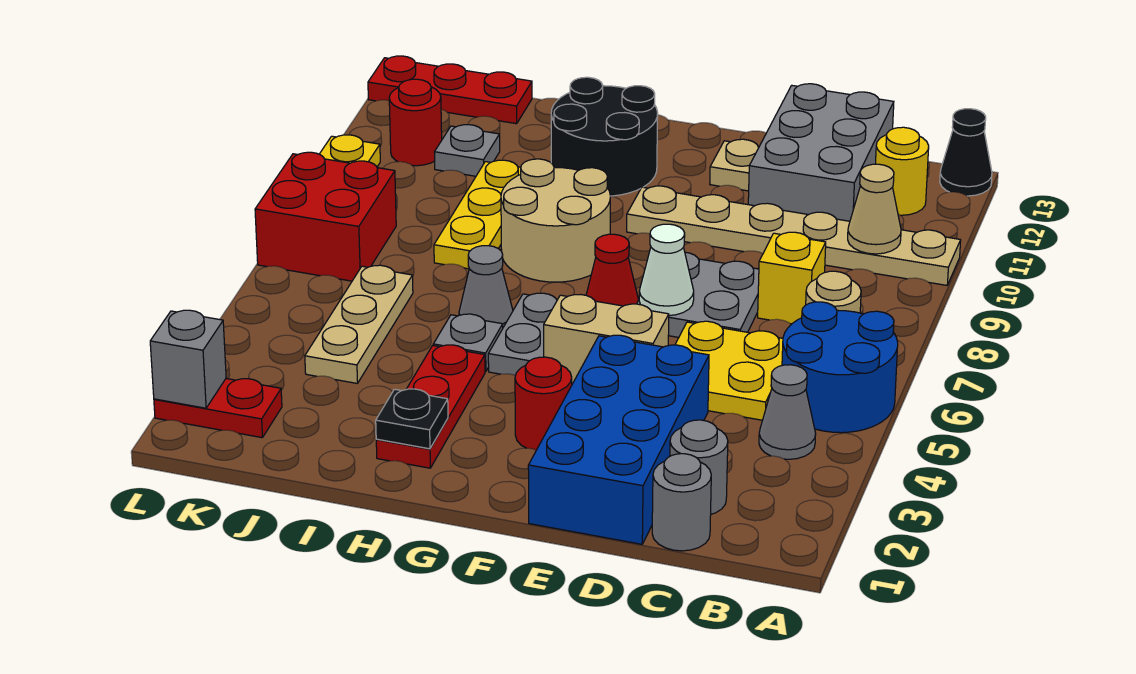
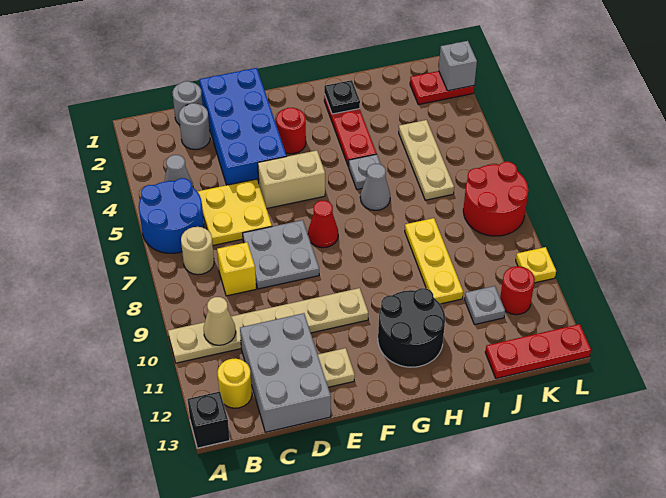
black 1x1 cone [940,109,992,196] -> black 1x1 brick [188,391,230,448]
white 1x1 cone [639,224,694,315] -> none
grey 1x2 plate [488,293,557,376] -> none
tan 2x2 round brick [501,159,610,282] -> none
red 2x2 brick [255,152,396,281] -> red 2x2 round brick [463,162,528,236]

